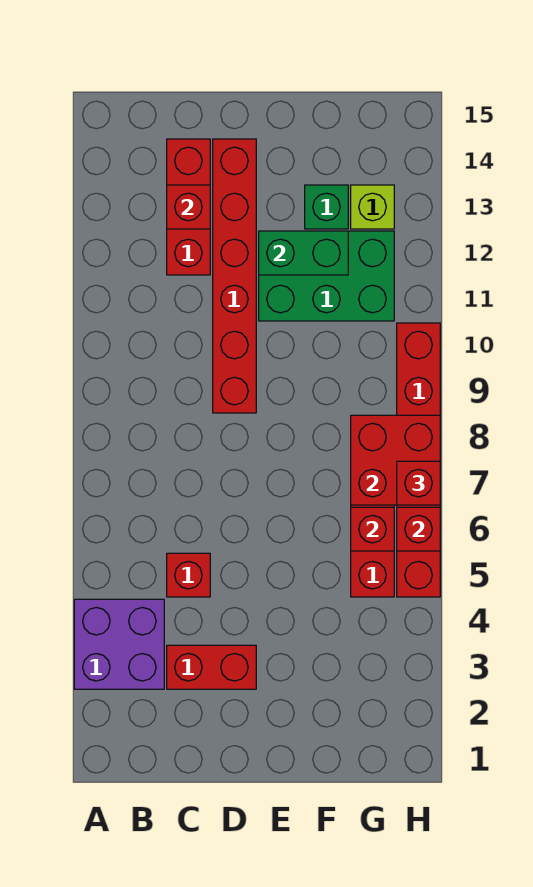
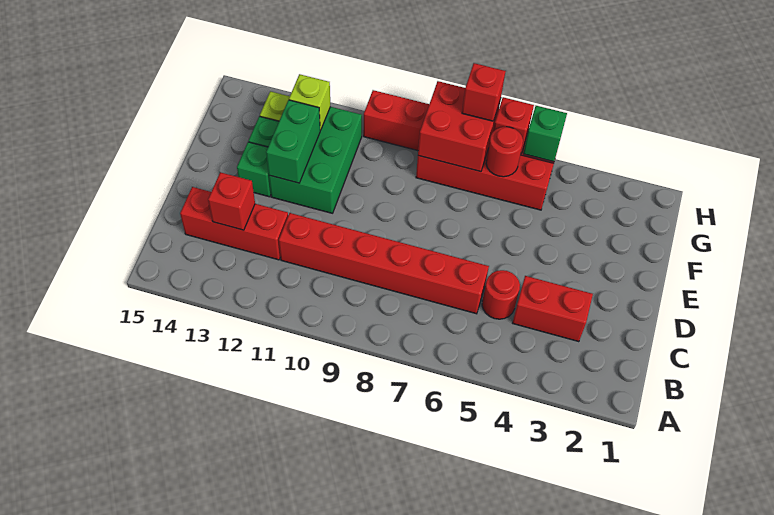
purple 2x2 brick [74,599,164,689] -> none
red 1x2 brick [167,645,256,689] -> red 1x2 brick turned to [513,276,593,342]
red 1x1 brick [167,553,210,597] -> red 1x1 round brick [482,270,520,319]
red 1x6 brick [213,139,256,413] -> red 1x6 brick moved to [279,213,489,314]
none -> green 1x1 brick [237,142,271,197]
red 1x1 brick [351,507,394,551] -> red 1x1 round brick [486,127,523,177]
none -> lime 1x1 brick [289,74,330,130]
none -> green 1x1 brick [523,106,567,162]

